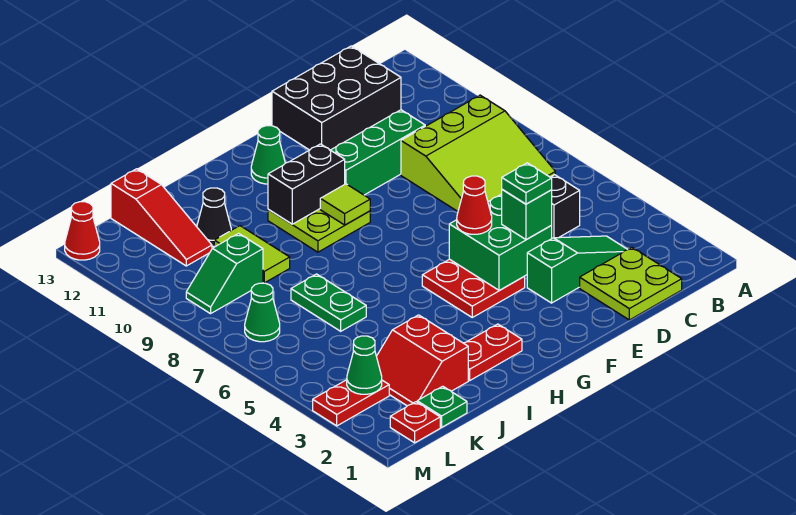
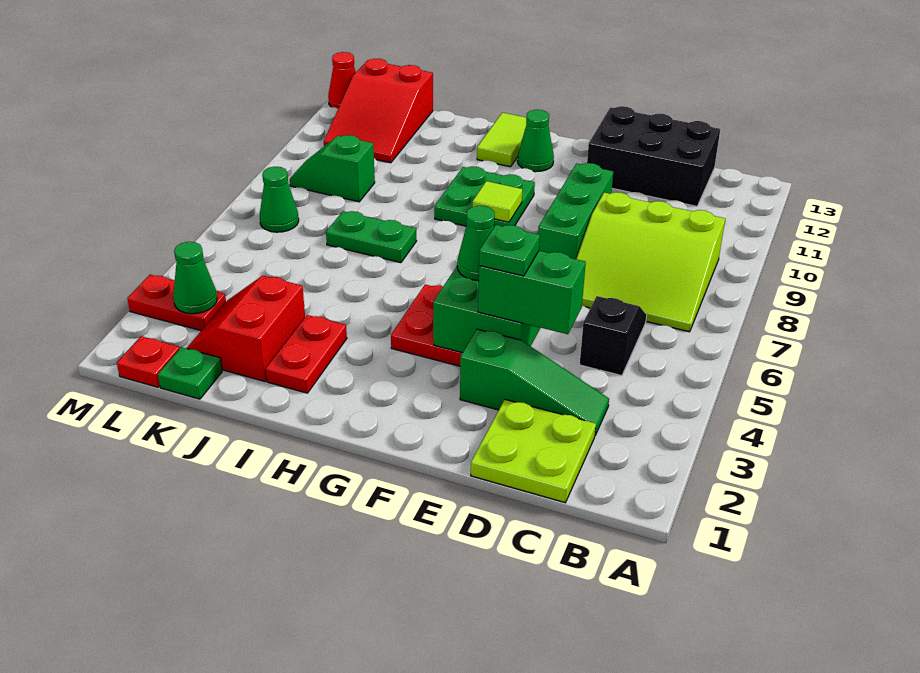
green 1x3 brick [331,110,425,195] -> green 1x3 brick turned to [538,163,613,259]
green 1x1 brick [502,190,552,240] -> green 1x2 brick [478,251,586,334]
red 1x1 cone [457,176,492,234] -> green 1x1 cone [457,206,495,281]
lime 2x2 plate [268,209,370,252] -> green 2x2 plate [434,166,535,227]
black 1x2 brick [268,144,345,224] -> none
red 1x2 plate [464,324,522,380] -> red 1x2 plate turned to [266,315,347,393]
green 1x2 plate [291,274,366,331] -> green 1x2 plate turned to [326,211,416,263]
lime 1x2 tile [214,226,290,283] -> lime 1x2 tile moved to [477,113,526,167]
black 1x1 cone [197,188,231,246] -> none
red 1x3 slope [111,169,212,266] -> red 2x3 slope [324,59,433,163]

